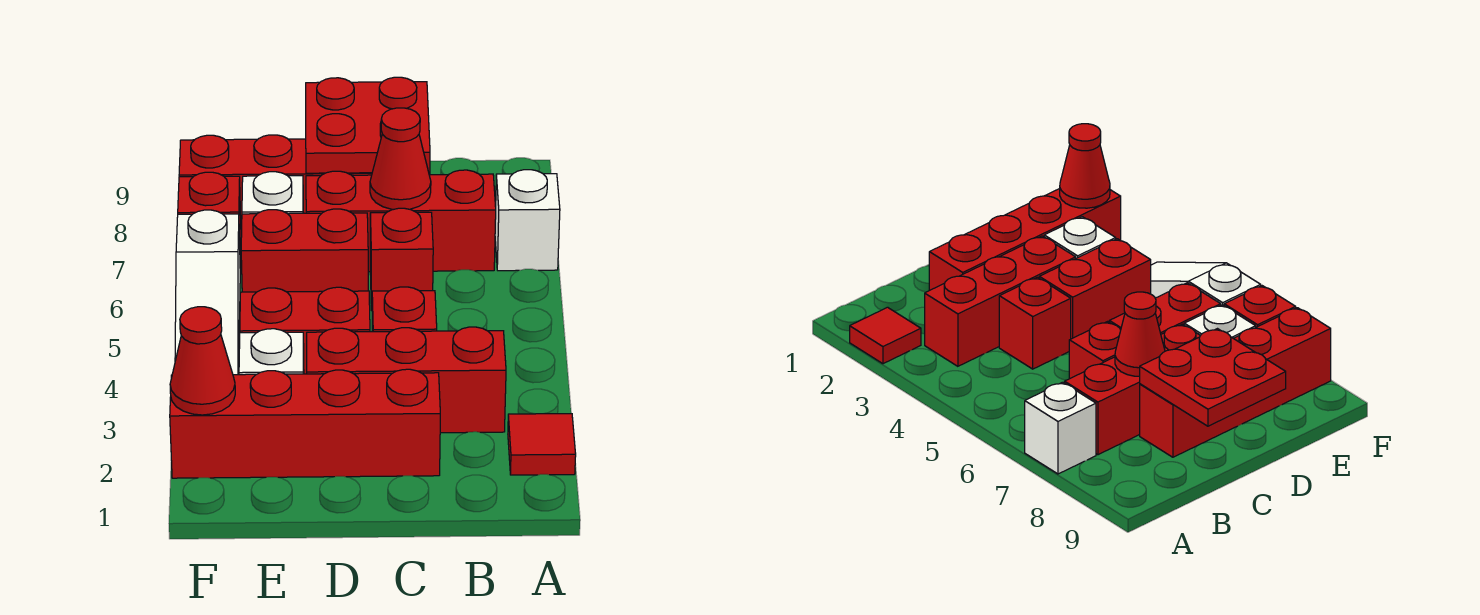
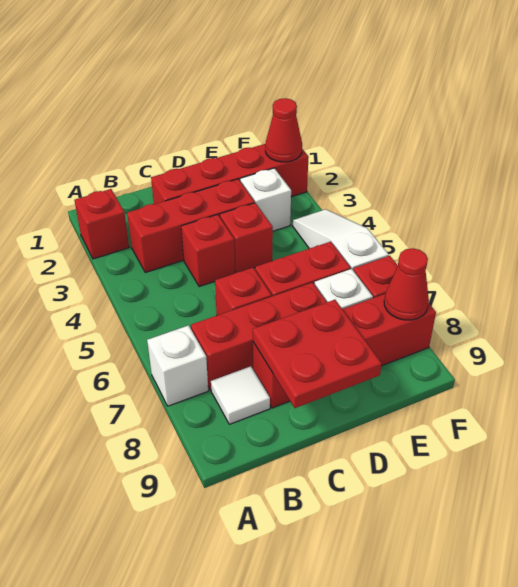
red 1x1 tile [508,414,576,475] -> red 1x1 brick [75,189,129,259]
none -> white 1x1 tile [211,366,270,424]
red 1x1 cone [370,108,431,209] -> red 1x1 cone moved to [384,248,429,320]
red 1x2 brick [240,287,370,374] -> red 1x1 brick [220,203,273,273]

